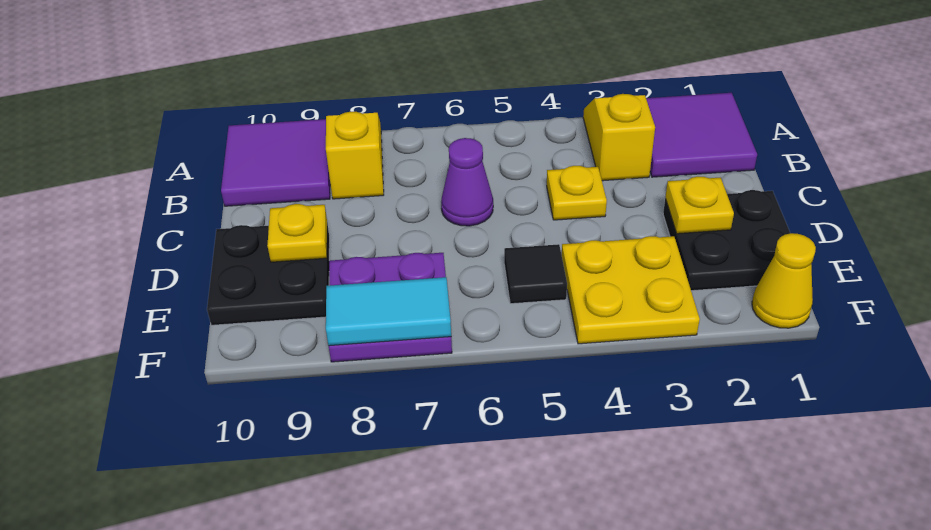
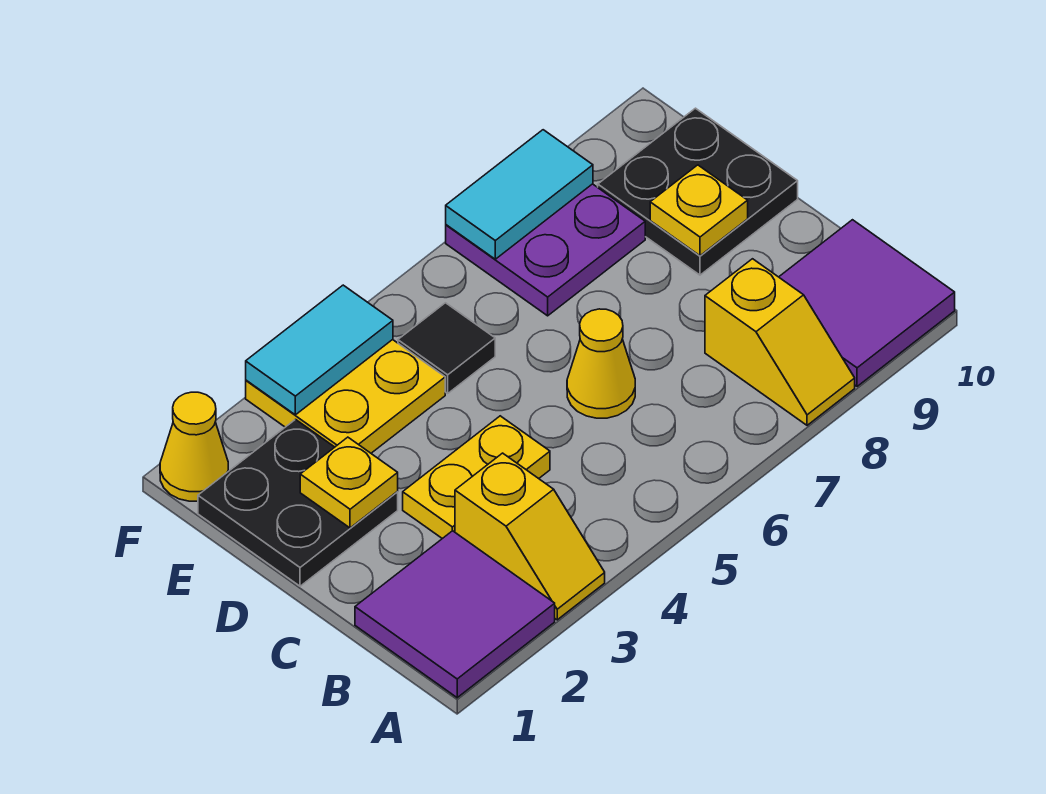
yellow 1x1 plate [547,166,607,220] -> yellow 1x2 plate [403,416,550,539]
purple 1x1 cone [441,138,493,226] -> yellow 1x1 cone [567,309,635,418]
none -> cyan 1x2 tile [246,285,393,415]

